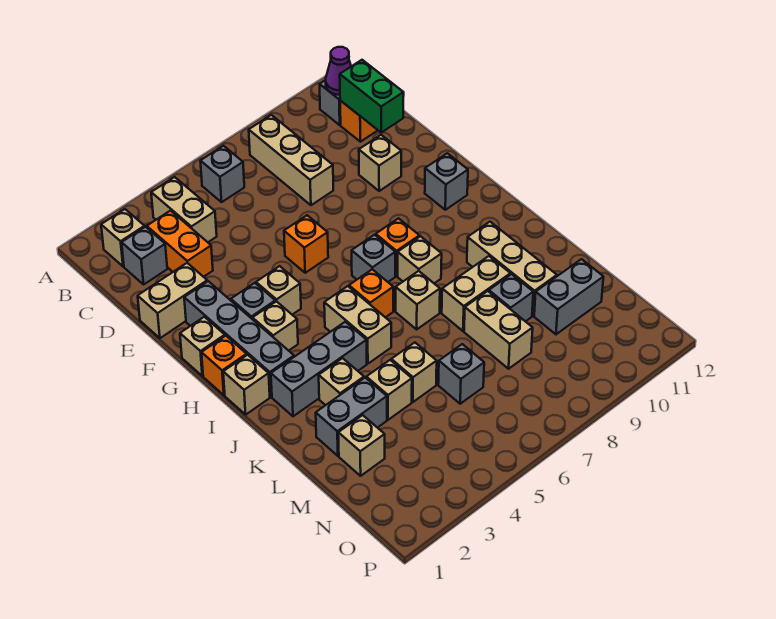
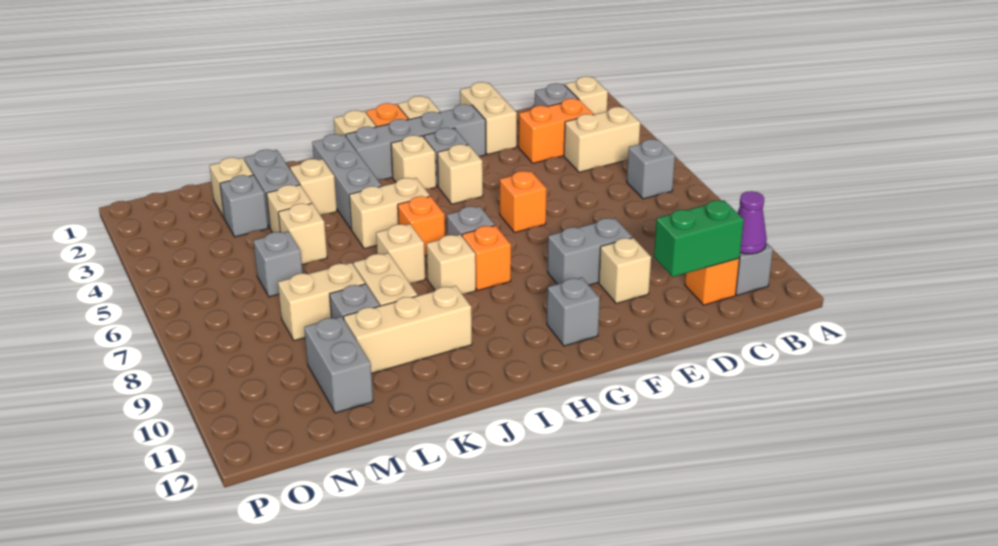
tan 1x3 brick [249,115,333,205] -> none
none -> grey 1x2 brick [548,218,632,285]
none -> grey 1x1 brick [220,175,268,237]

